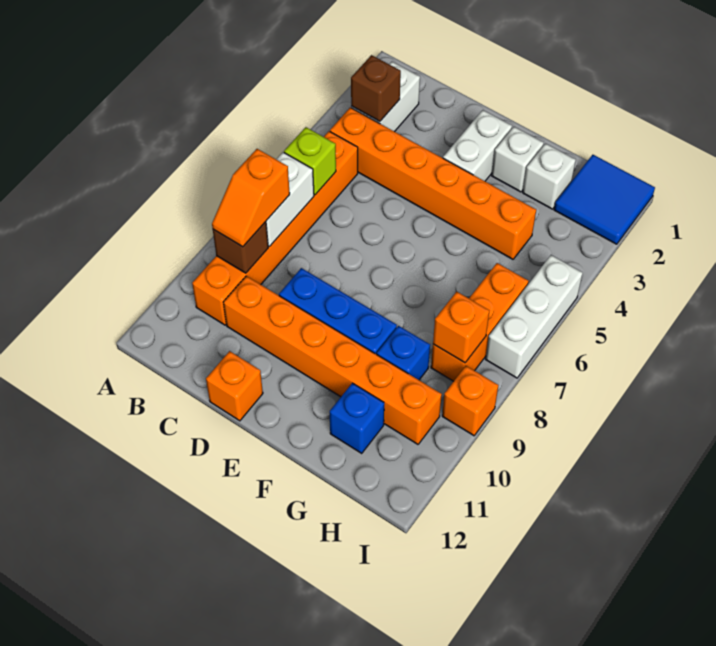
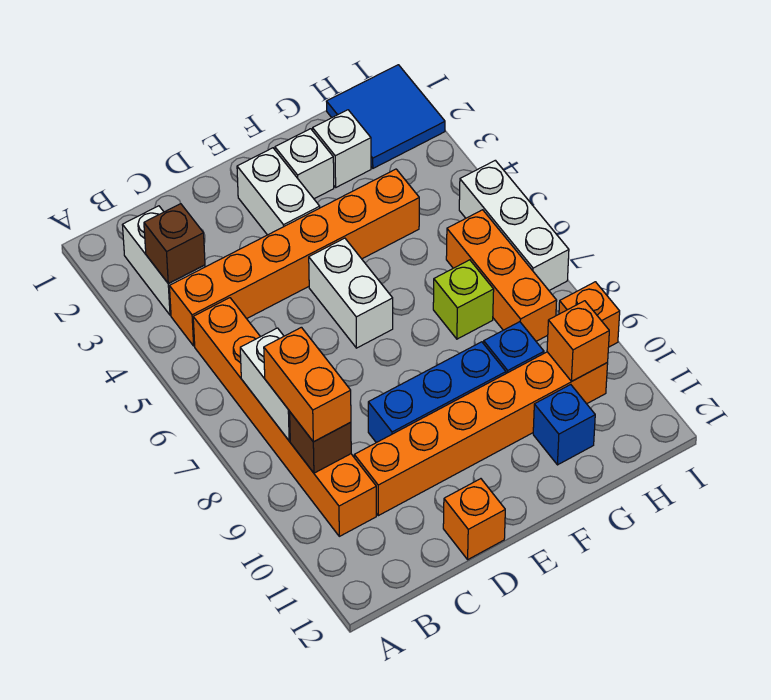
lime 1x1 brick [284,127,336,195] -> lime 1x1 brick moved to [433,260,494,339]
orange 1x2 slope [212,149,290,247] -> orange 1x2 brick [264,327,351,442]
none -> white 1x2 brick [309,238,393,348]
orange 1x1 brick [433,292,489,363] -> orange 1x1 brick moved to [547,301,609,382]

